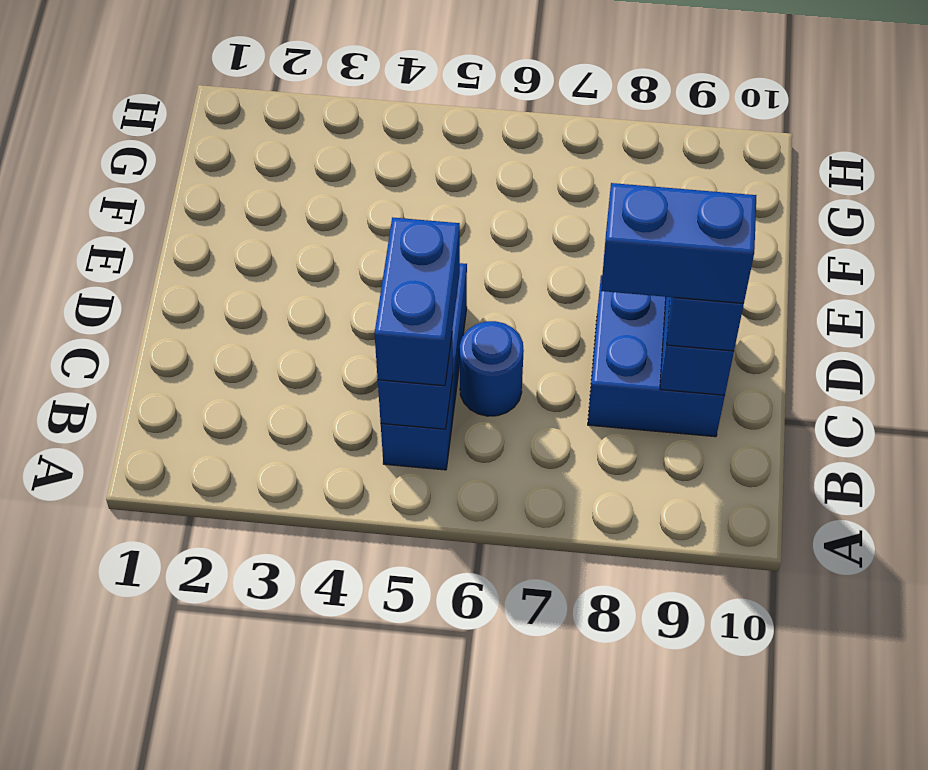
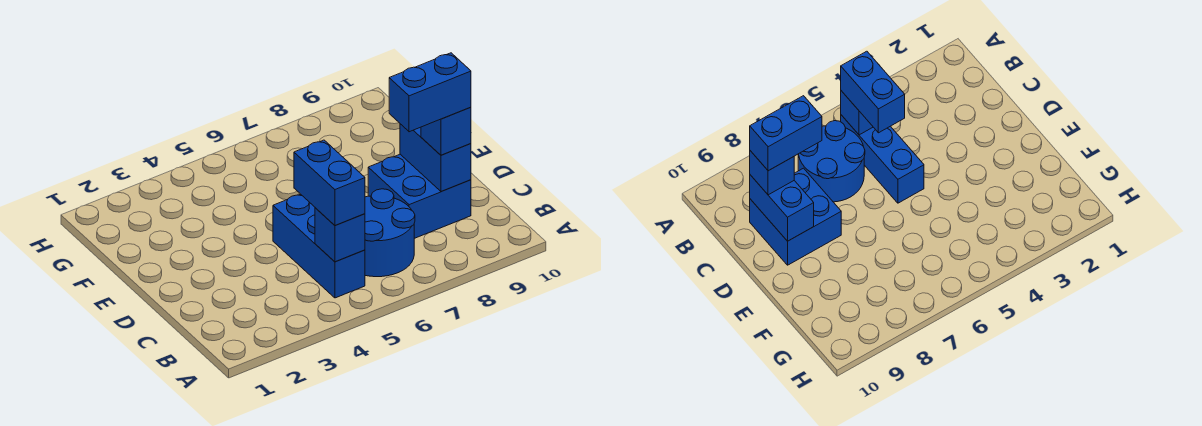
blue 1x1 round brick [460,321,524,416] -> blue 2x2 round brick [365,189,415,277]

